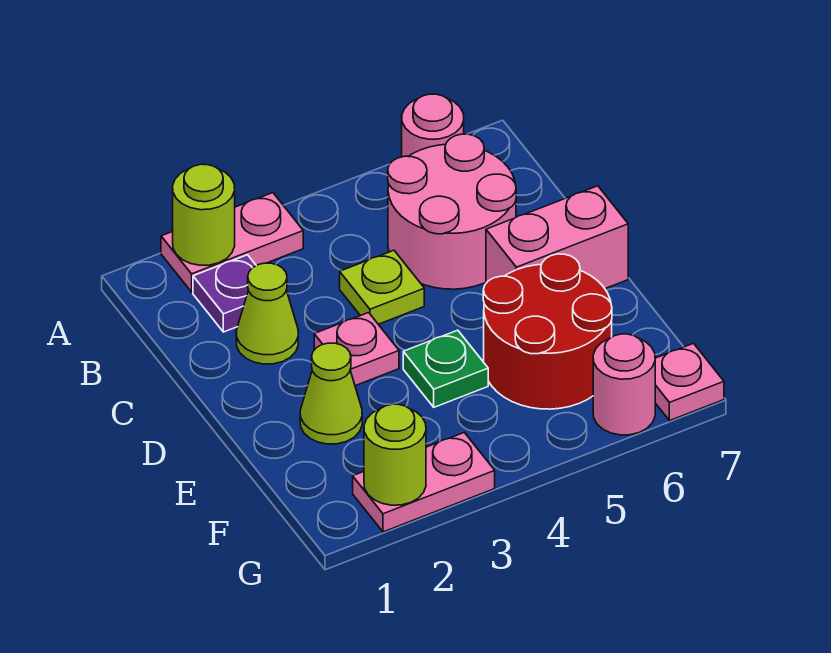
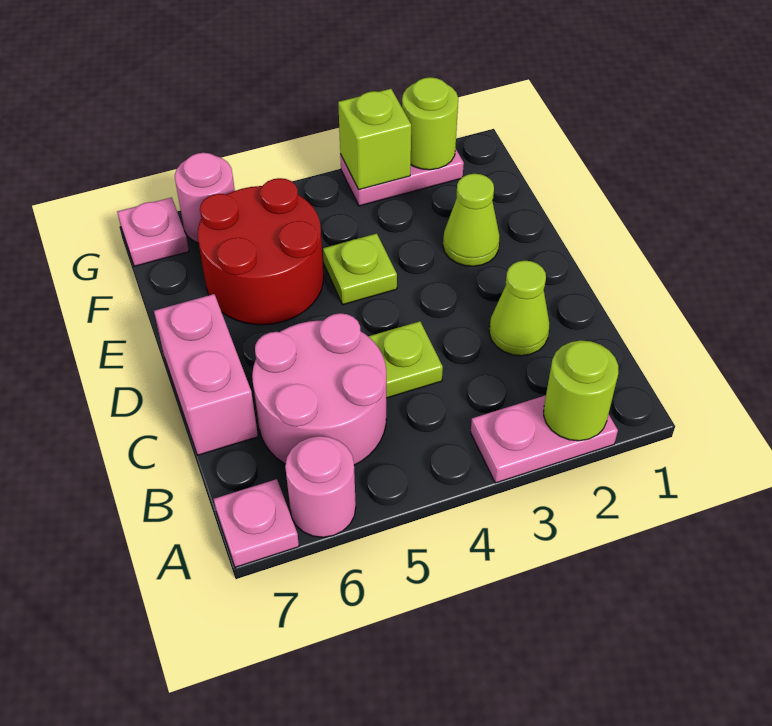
purple 1x1 plate [193,255,256,332] -> none
pink 1x1 plate [314,313,399,386] -> pink 1x1 plate moved to [214,479,299,567]
pink 1x2 brick [486,186,628,289] -> pink 1x2 brick turned to [154,294,258,455]
green 1x1 plate [403,330,488,407] -> lime 1x1 plate [323,233,397,305]
none -> lime 1x1 brick [338,89,411,190]

